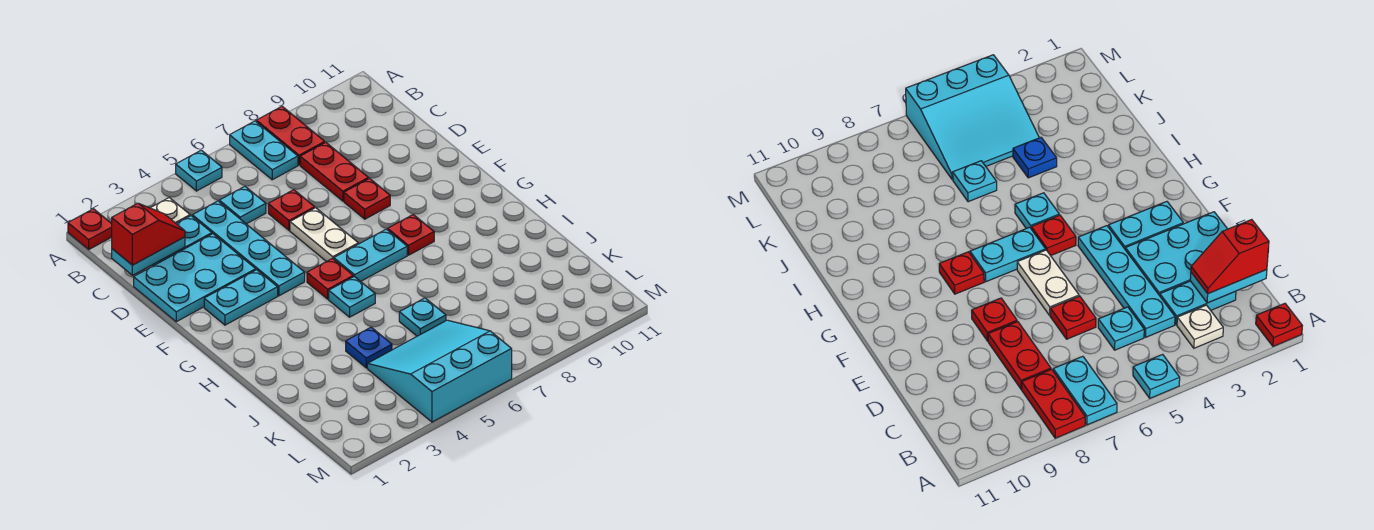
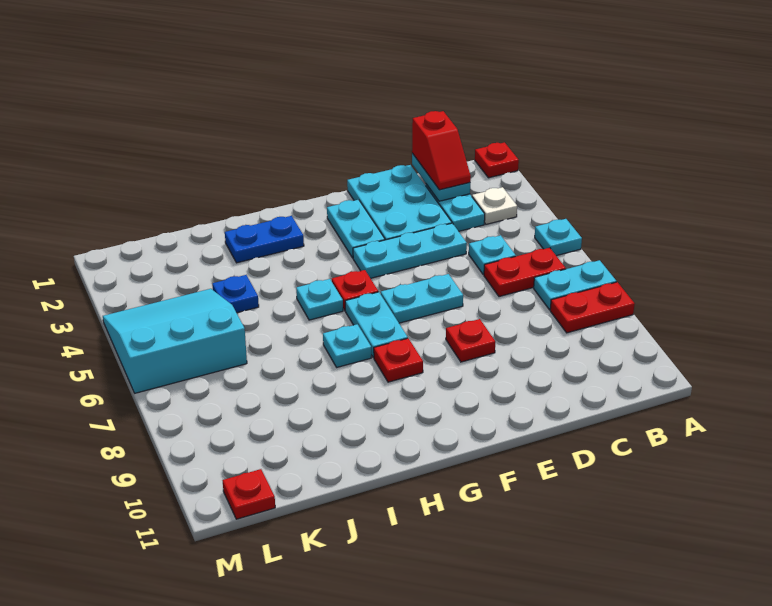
cyan 1x4 plate [192,201,305,296] -> cyan 1x3 plate [353,223,467,278]
red 1x2 plate [300,142,369,201] -> red 1x2 plate moved to [484,248,566,297]
red 1x1 plate [268,190,315,230] -> red 1x1 plate moved to [223,469,275,519]
white 1x2 plate [290,208,358,262] -> cyan 1x2 plate [381,274,463,323]
none -> blue 1x2 plate [225,216,304,263]
cyan 1x1 plate [399,298,446,336] -> cyan 1x1 plate moved to [323,324,371,367]
cyan 3x3 slope [367,320,512,422] -> cyan 3x3 slope turned to [103,289,247,393]

